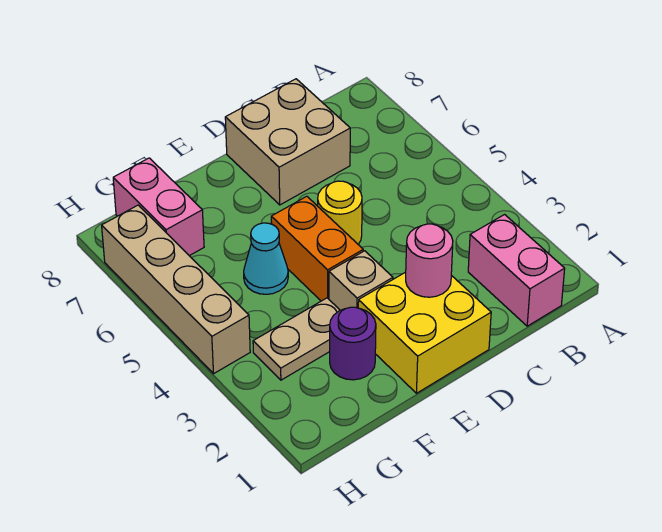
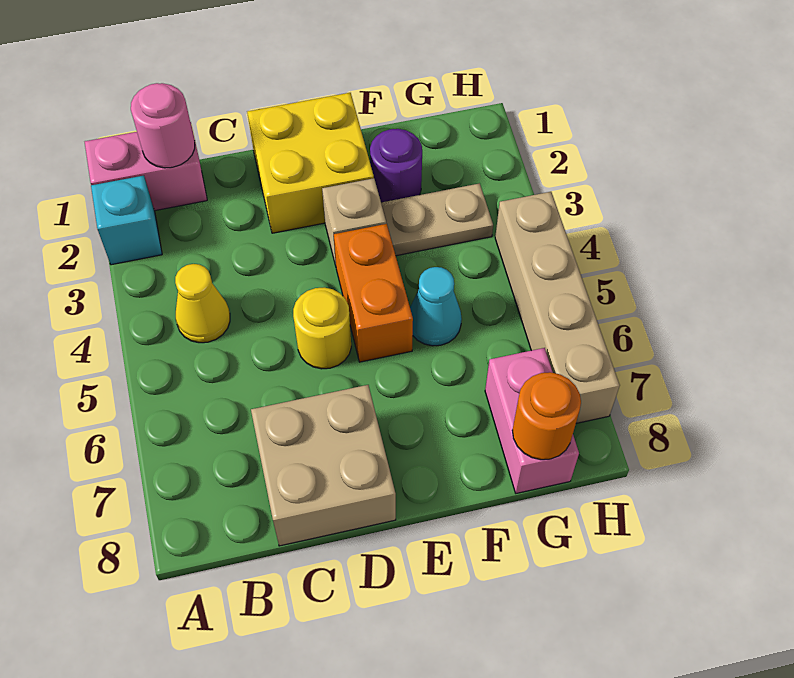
none -> cyan 1x1 brick [91,176,162,265]
pink 1x2 brick [468,215,565,326] -> pink 1x2 brick turned to [85,122,207,211]
none -> yellow 1x1 cone [175,264,230,343]
pink 1x1 round brick [406,224,453,297] -> pink 1x1 round brick moved to [131,83,195,168]
none -> orange 1x1 round brick [512,372,581,460]

